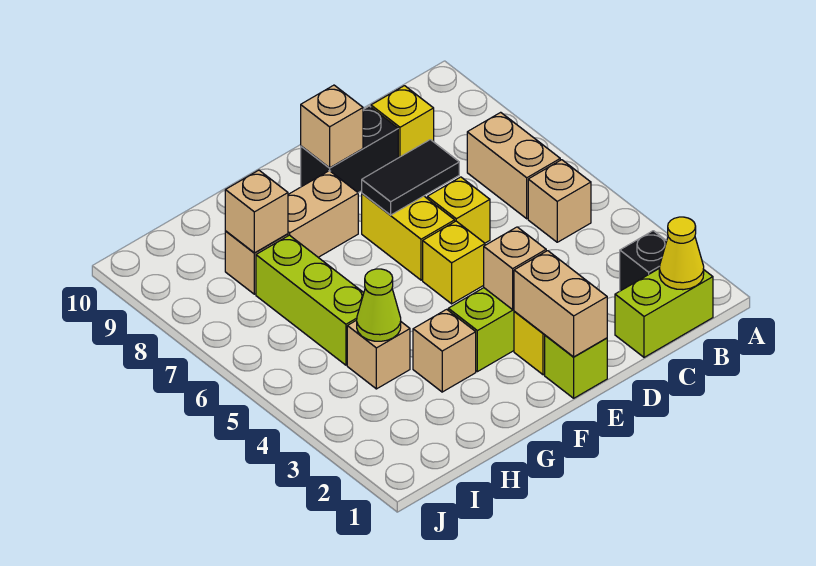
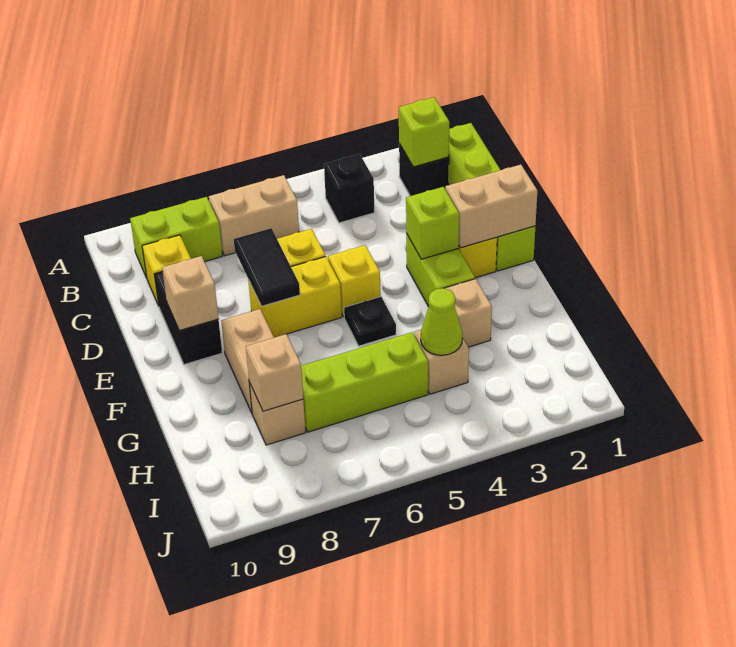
yellow 1x1 cone [659,217,704,290] -> none
none -> lime 1x1 brick [399,97,449,167]
none -> black 1x1 brick [324,154,375,223]
tan 1x1 brick [528,160,591,242] -> none
none -> lime 1x2 brick [130,197,223,278]
tan 1x1 brick [484,227,546,310] -> lime 1x1 brick [406,187,459,259]
none -> black 1x1 plate [344,297,396,346]

